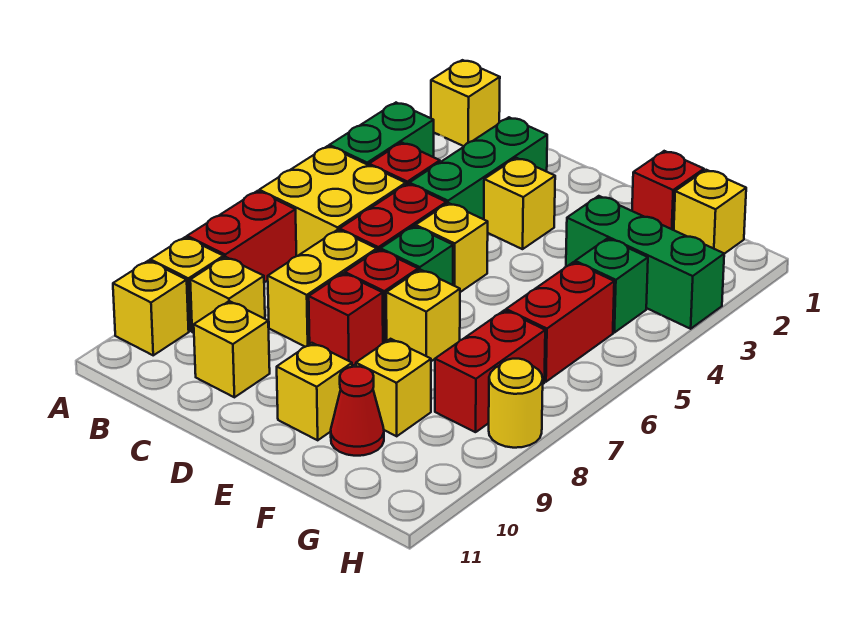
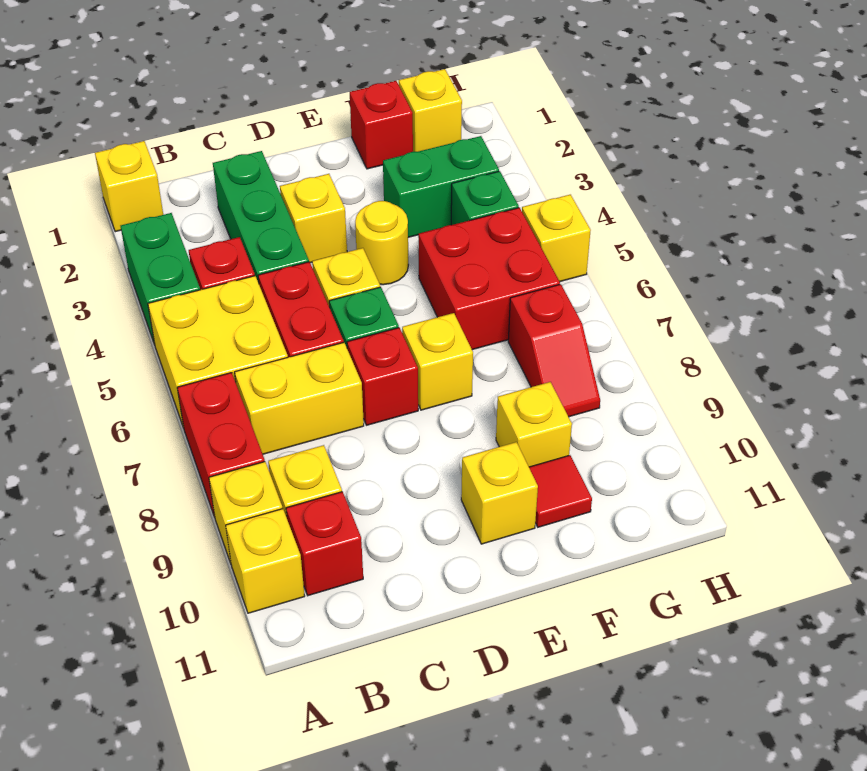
yellow 1x2 brick [268,230,377,347] -> yellow 1x2 brick turned to [235,343,364,454]
yellow 1x1 brick [194,301,270,397] -> yellow 1x1 brick moved to [522,195,591,281]
red 1x1 brick [309,273,383,366] -> red 1x1 brick moved to [286,492,363,596]
green 1x3 brick [566,196,724,329] -> green 1x2 brick [383,136,499,237]
red 1x1 cone [331,367,384,456] -> red 1x1 tile [529,455,592,527]
red 1x2 brick [506,262,614,382] -> red 2x2 brick [418,208,560,350]
red 1x2 brick [435,310,545,432] -> red 1x2 slope [508,284,600,417]
yellow 1x1 round brick [489,359,543,448] -> yellow 1x1 round brick moved to [355,201,408,285]

